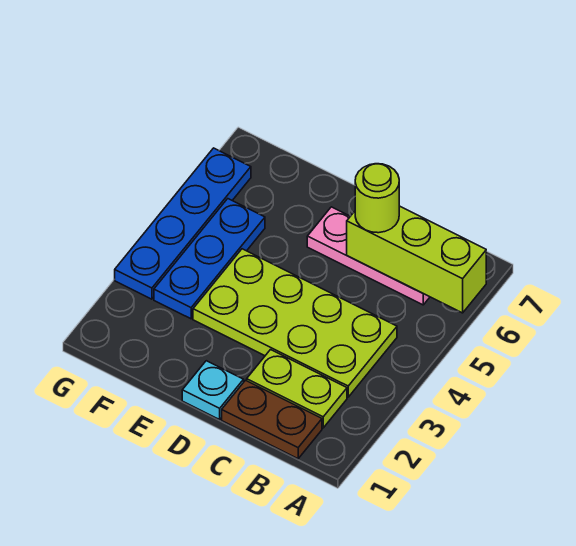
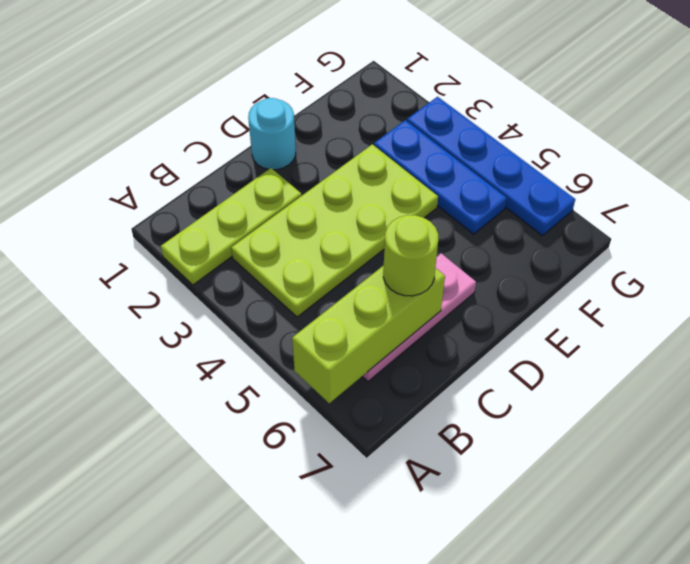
brown 1x2 plate [222,380,322,459] -> none
lime 1x2 plate [247,350,347,428] -> lime 1x3 plate [161,168,302,285]
cyan 1x1 plate [182,361,244,419] -> cyan 1x1 round brick [248,98,296,170]

